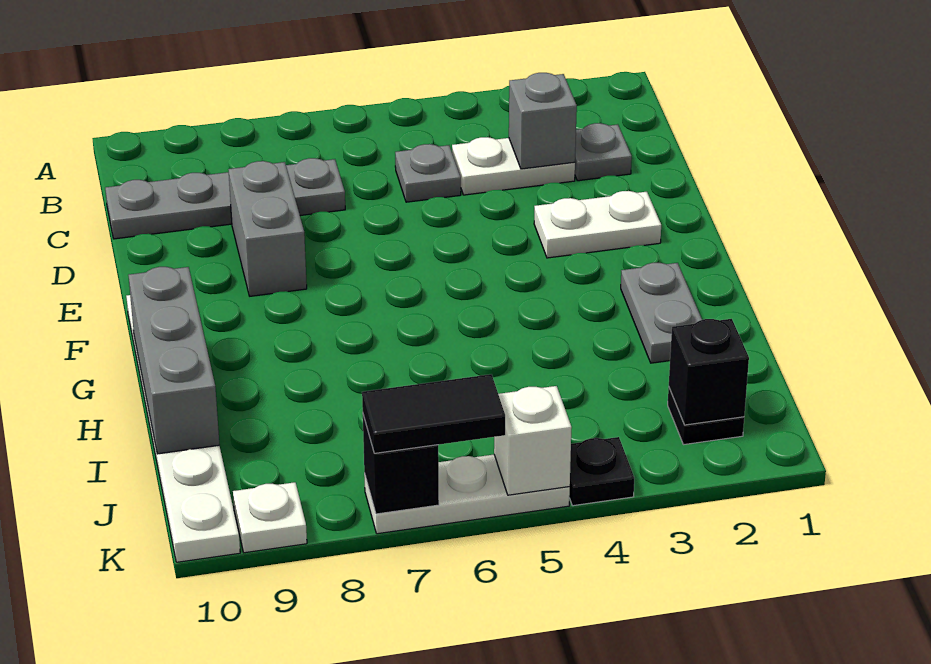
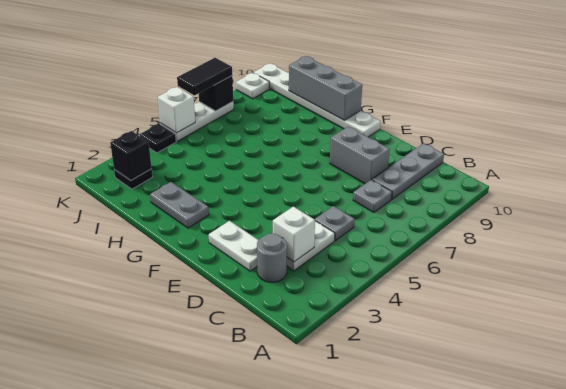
grey 1x1 plate [575,123,632,181] -> grey 1x1 round brick [257,234,287,282]
grey 1x1 brick [509,73,577,169] -> white 1x1 brick [273,206,315,262]
white 1x2 plate [534,191,661,258] -> white 1x2 plate turned to [209,221,258,271]

